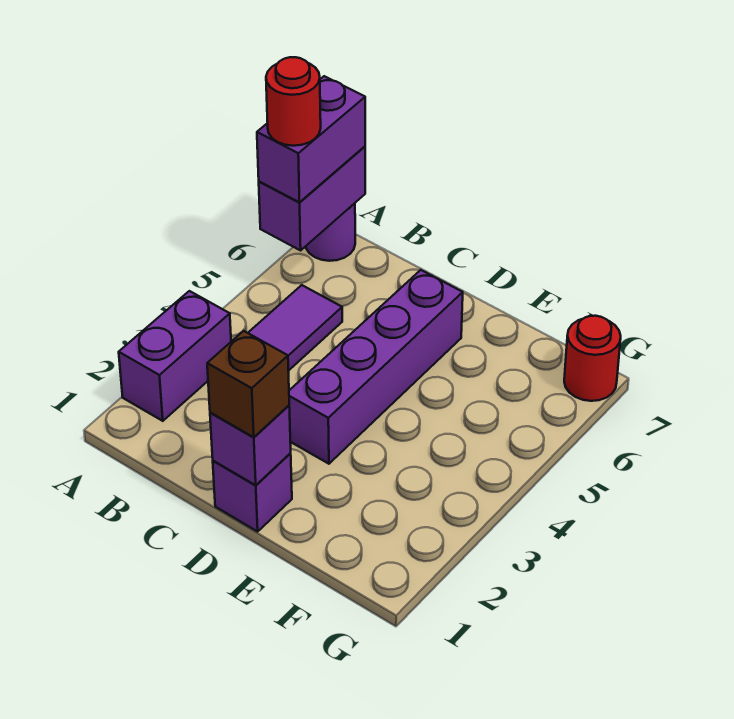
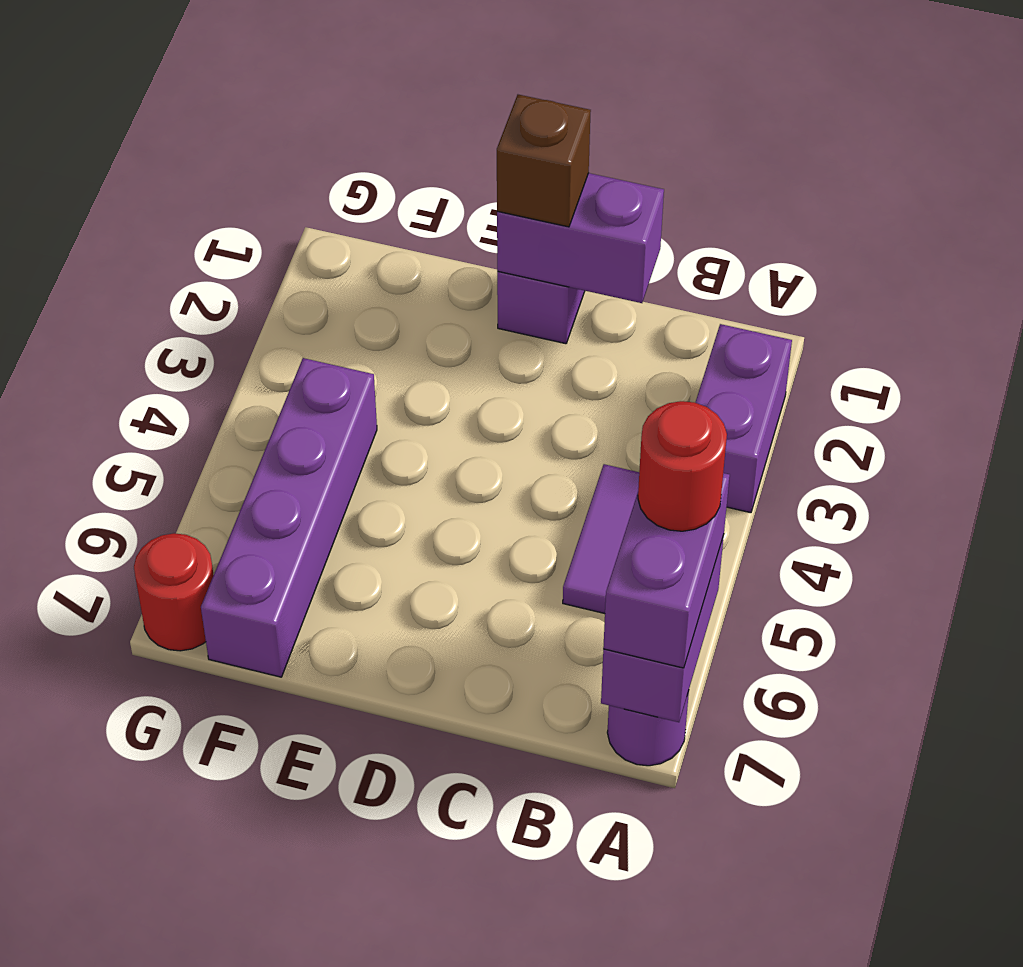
purple 1x1 brick [210,406,291,485] -> purple 1x2 brick [497,173,664,303]
purple 1x4 brick [289,270,463,464] -> purple 1x4 brick moved to [201,358,377,677]

